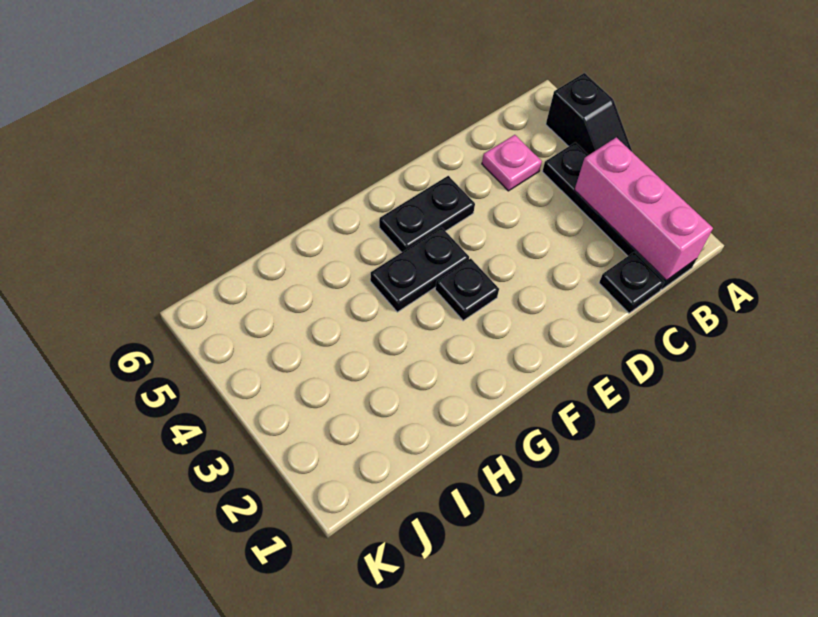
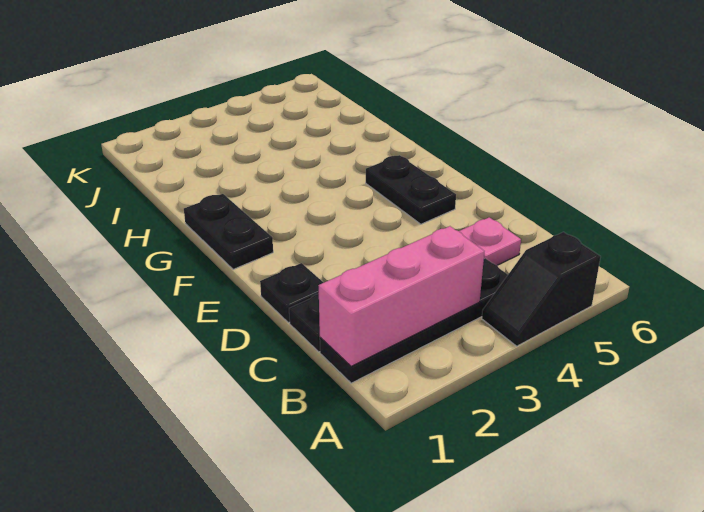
black 1x1 plate [435,258,499,321] -> black 1x1 plate moved to [260,263,324,323]
black 1x2 plate [370,227,469,312] -> black 1x2 plate moved to [184,194,273,269]

